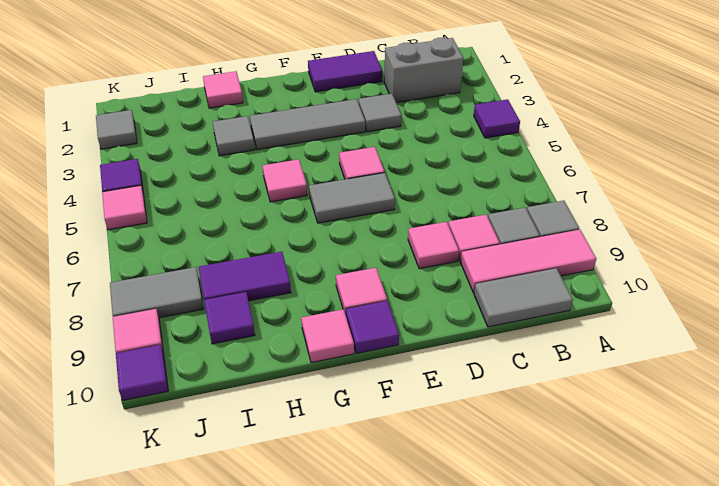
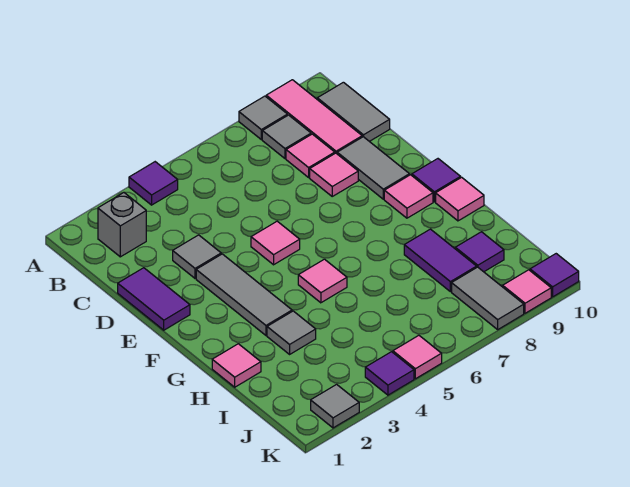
grey 1x2 brick [384,38,463,103] -> grey 1x1 brick [98,192,146,257]
grey 1x2 tile [309,173,395,223] -> grey 1x2 tile moved to [337,137,409,199]

